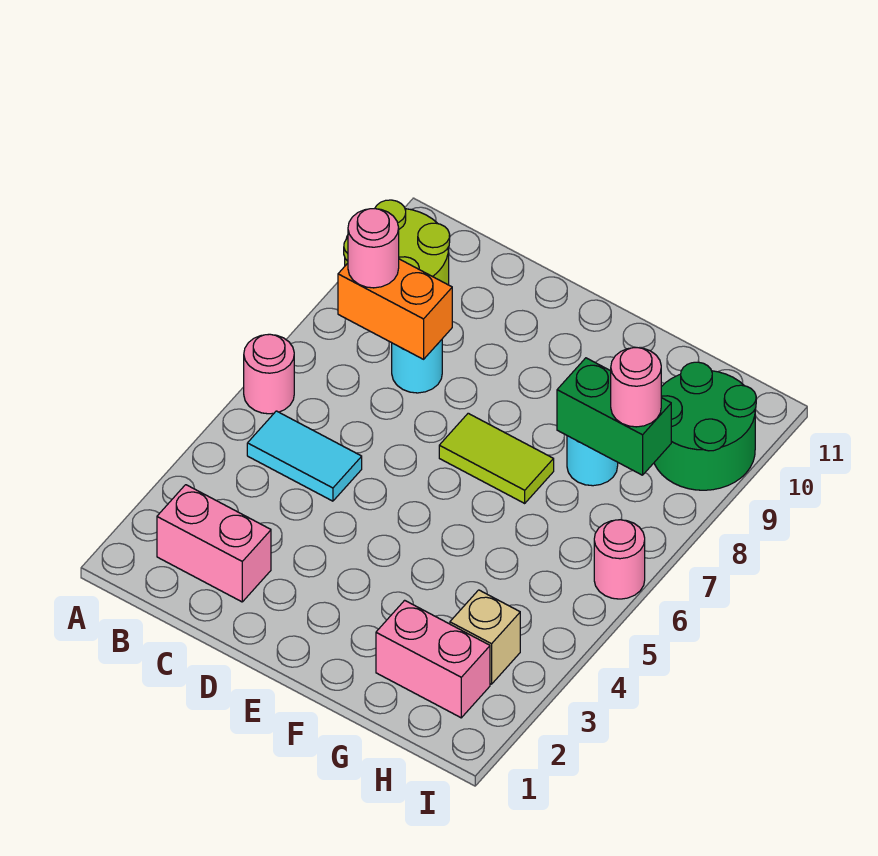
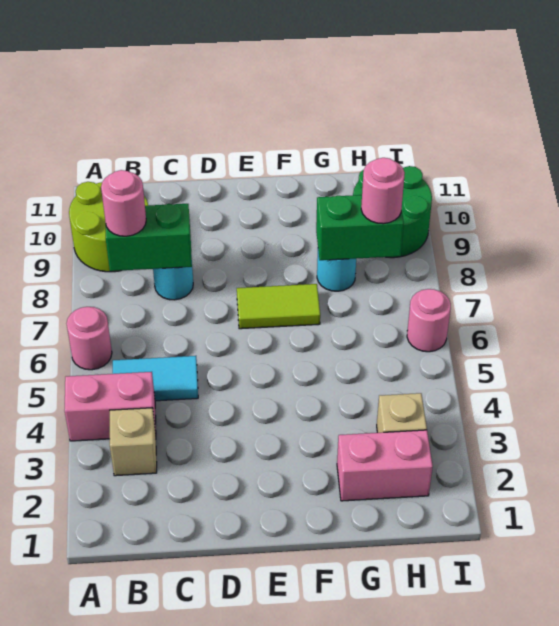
pink 1x2 brick [157,485,271,602] -> pink 1x2 brick moved to [65,372,156,441]
none -> tan 1x1 brick [110,408,157,476]
orange 1x2 brick [338,259,452,359] -> green 1x2 brick [106,204,192,271]

